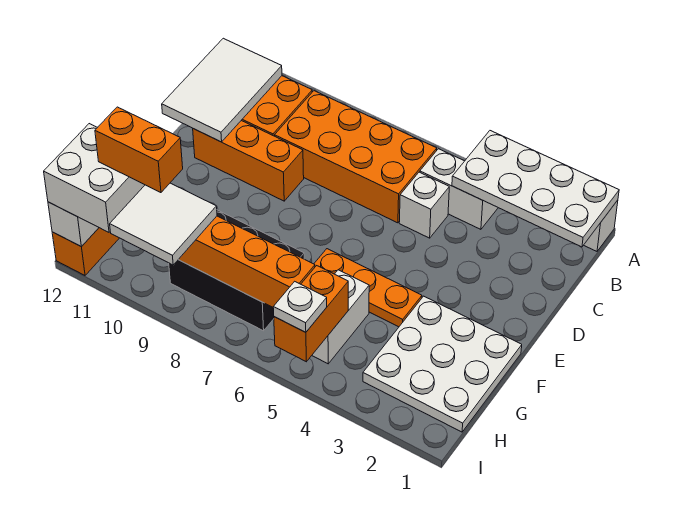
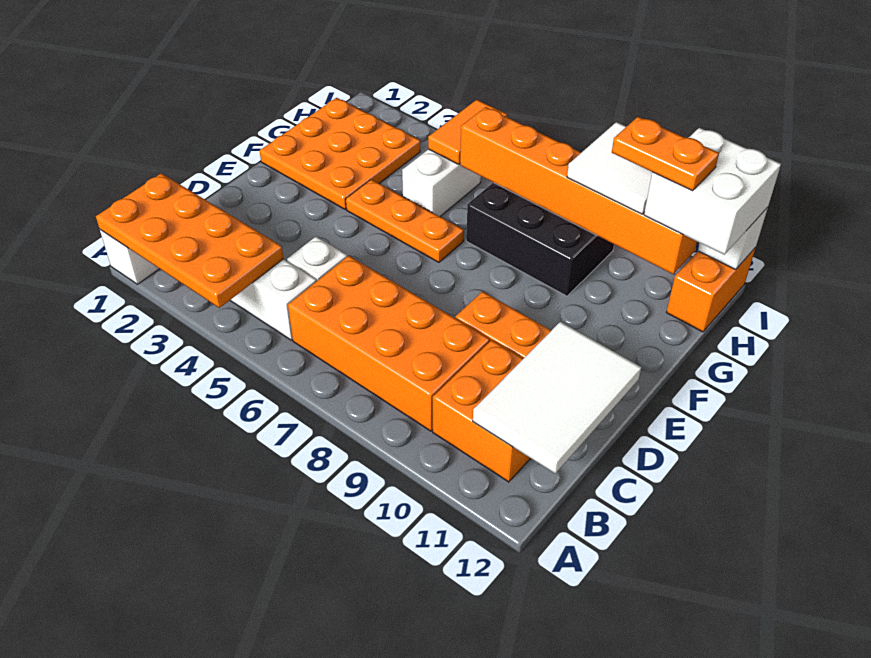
white 2x4 plate [452,131,619,247] -> orange 2x4 plate [96,173,284,308]
white 3x3 plate [363,296,522,432] -> orange 3x3 plate [260,98,420,209]
orange 1x2 brick [274,266,348,362] -> orange 1x2 tile [428,100,507,164]
orange 1x2 brick [95,107,183,193] -> orange 1x2 plate [612,117,719,191]
white 1x1 plate [273,281,327,332] -> none

